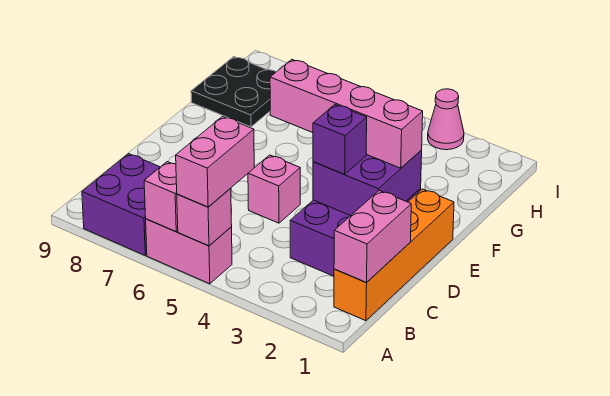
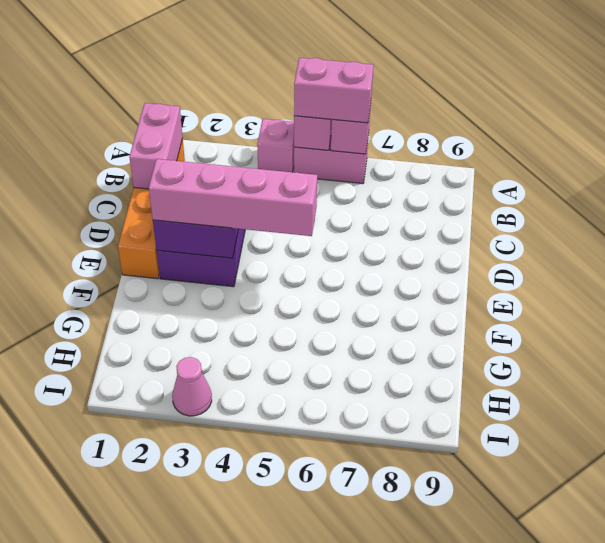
pink 1x2 brick [176,116,254,207] -> pink 1x2 brick turned to [294,58,374,123]
purple 2x2 brick [82,154,160,255] -> none
purple 1x1 brick [313,105,367,174] -> none
pink 1x1 brick [248,155,300,223] -> pink 1x1 brick moved to [257,119,294,172]
black 2x2 plate [191,57,276,127] -> none

